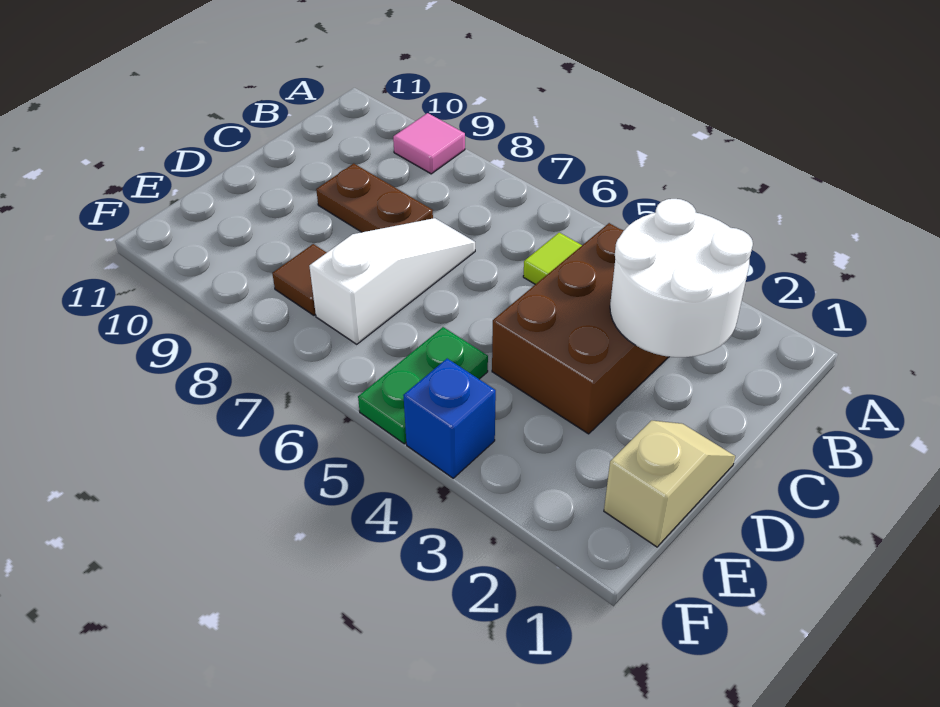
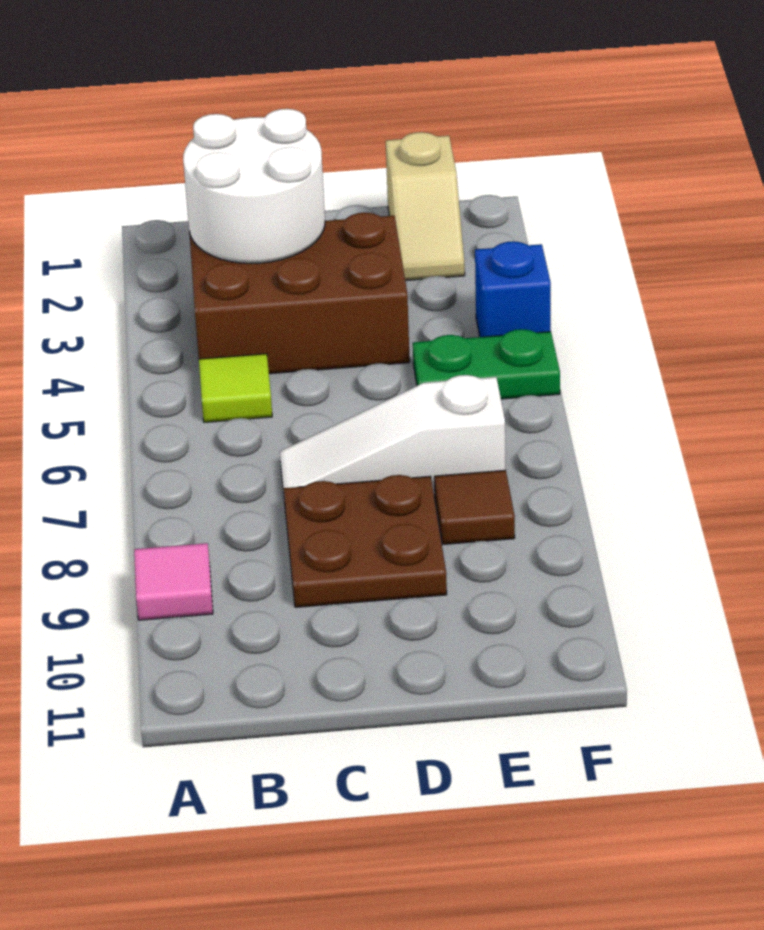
brown 1x2 plate [316,163,433,232] -> brown 2x2 plate [284,475,447,607]
tan 1x2 slope [604,420,735,547] -> tan 1x2 slope turned to [386,132,465,281]

